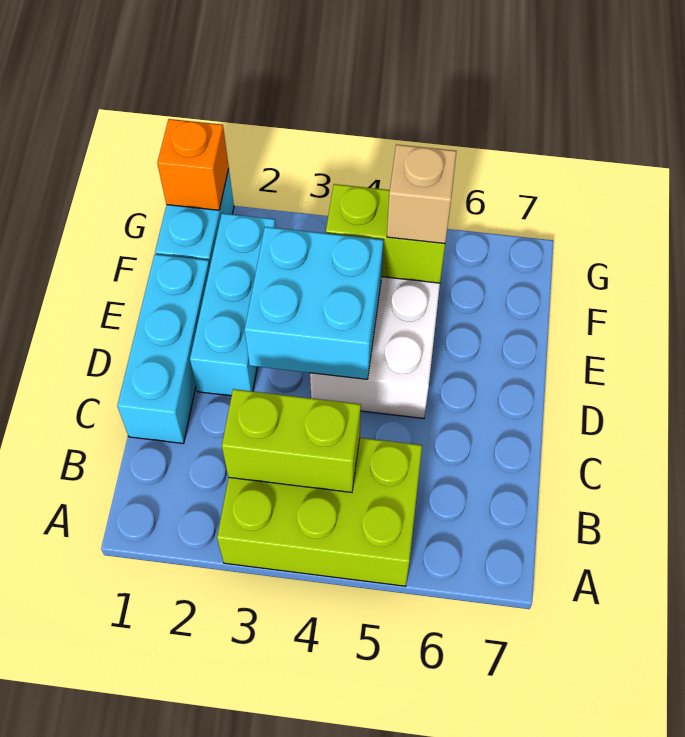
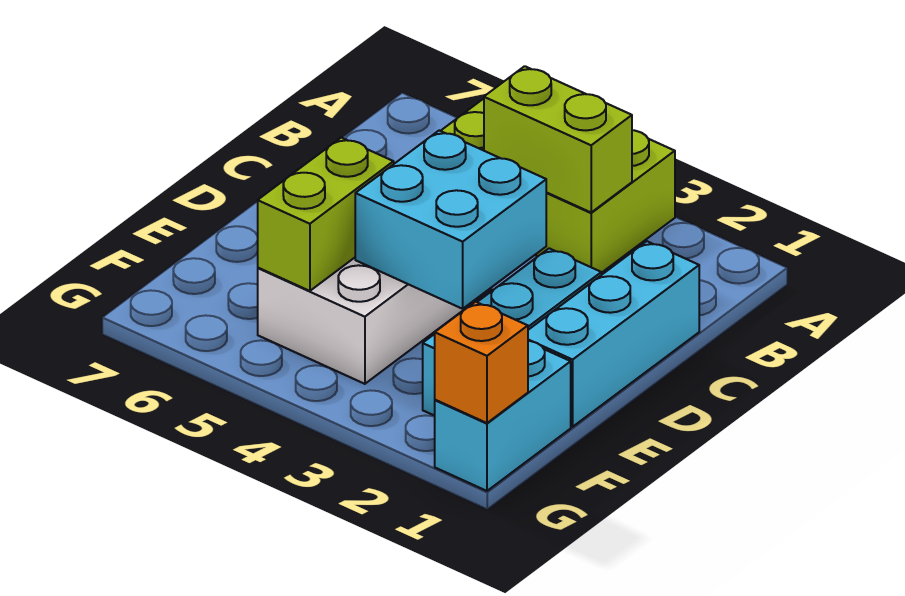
lime 1x2 brick [326,184,445,283] -> lime 1x2 brick turned to [258,138,394,291]
tan 1x1 brick [387,145,456,244] -> none

